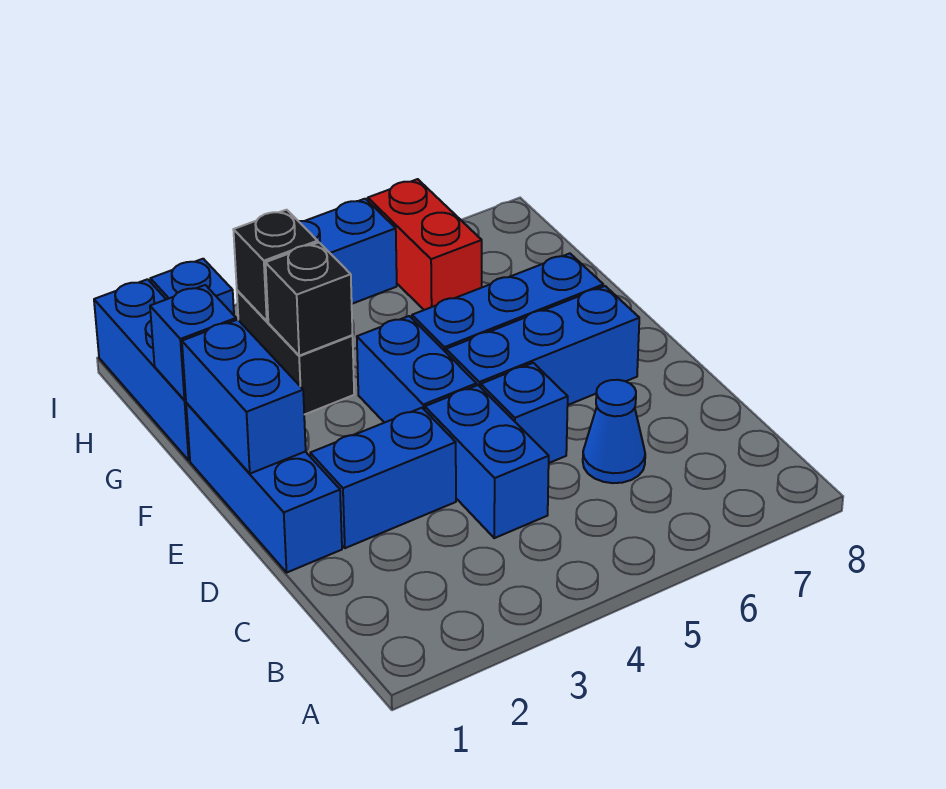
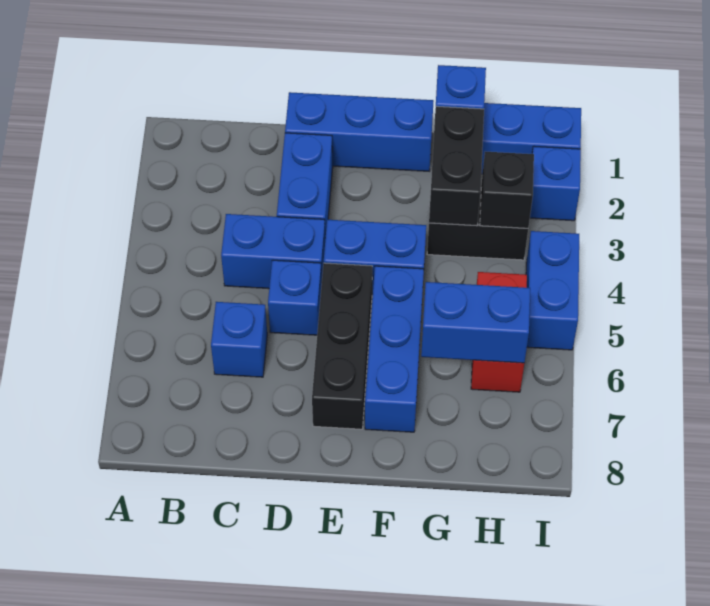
blue 1x1 cone [583,380,645,483] -> blue 1x1 brick [211,302,267,377]
blue 1x2 brick [182,320,306,474] -> blue 1x2 brick moved to [421,282,530,363]
blue 1x3 brick [446,286,639,405] -> black 1x3 brick [312,263,372,429]
black 1x1 brick [266,243,353,356] -> black 1x2 brick [429,106,484,226]
red 1x2 brick [368,179,482,310] -> red 1x2 brick turned to [471,272,527,392]

